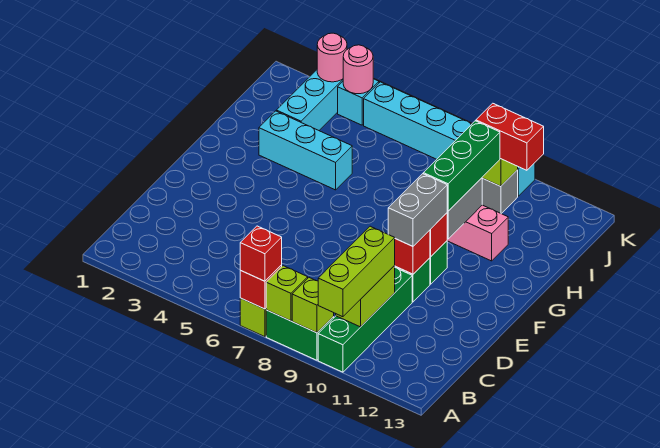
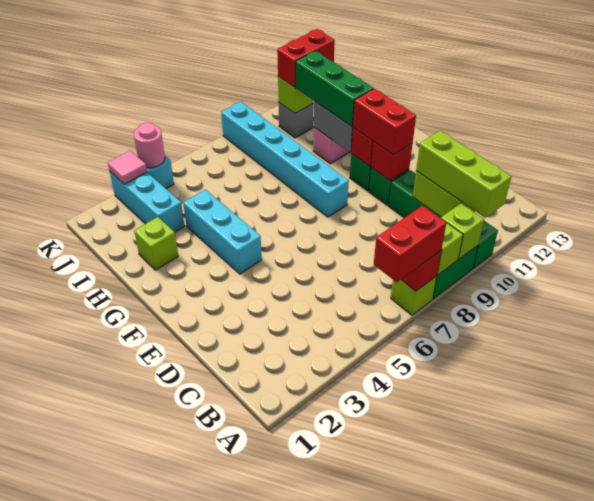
red 1x1 brick [240,226,282,281] -> red 1x2 brick [374,206,446,282]
grey 1x2 brick [388,174,447,246] -> red 1x2 brick [353,89,416,155]
none -> lime 1x1 brick [134,217,178,270]
cyan 1x3 brick [259,111,352,190] -> cyan 1x3 brick turned to [183,190,262,274]
pink 1x1 round brick [317,33,347,82] -> pink 1x1 tile [108,151,147,184]
cyan 1x6 brick [364,82,535,196] -> cyan 1x6 brick turned to [221,101,349,217]

